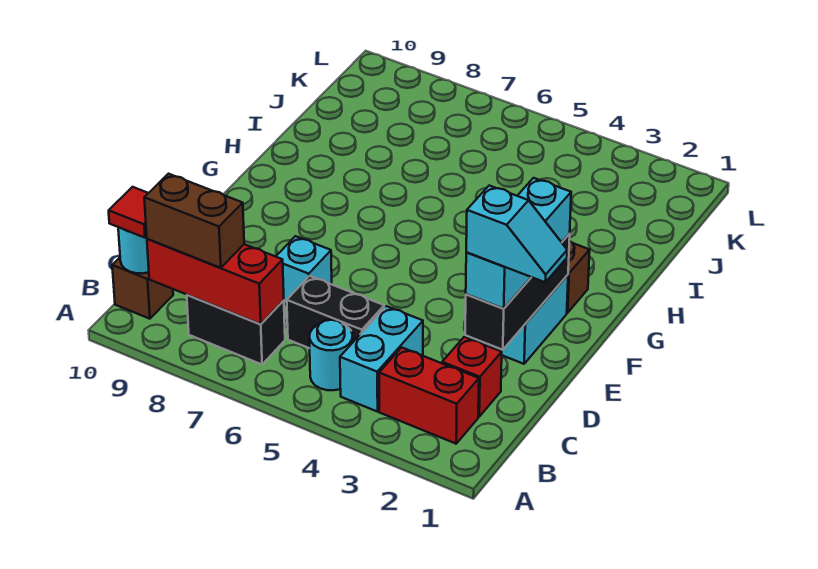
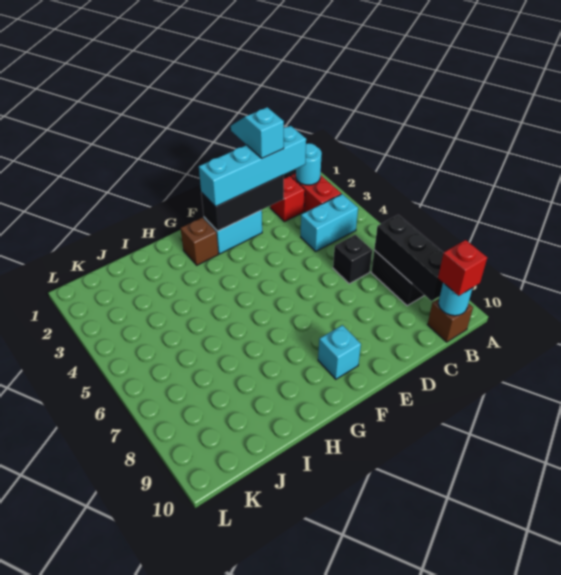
cyan 1x1 round brick [309,320,353,390] -> cyan 1x1 round brick moved to [296,143,322,185]
red 1x3 brick [147,239,284,324] -> black 1x3 brick [374,215,443,301]
brown 1x2 brick [144,174,244,268] -> none
red 1x1 tile [109,187,148,238] -> red 1x1 brick [438,240,487,296]
black 1x2 brick [287,276,384,348] -> black 1x1 brick [333,235,372,284]
cyan 1x3 brick [466,178,571,309] -> cyan 1x4 brick [199,126,306,207]
cyan 1x1 brick [276,236,332,304] -> cyan 1x1 brick moved to [318,325,361,379]

